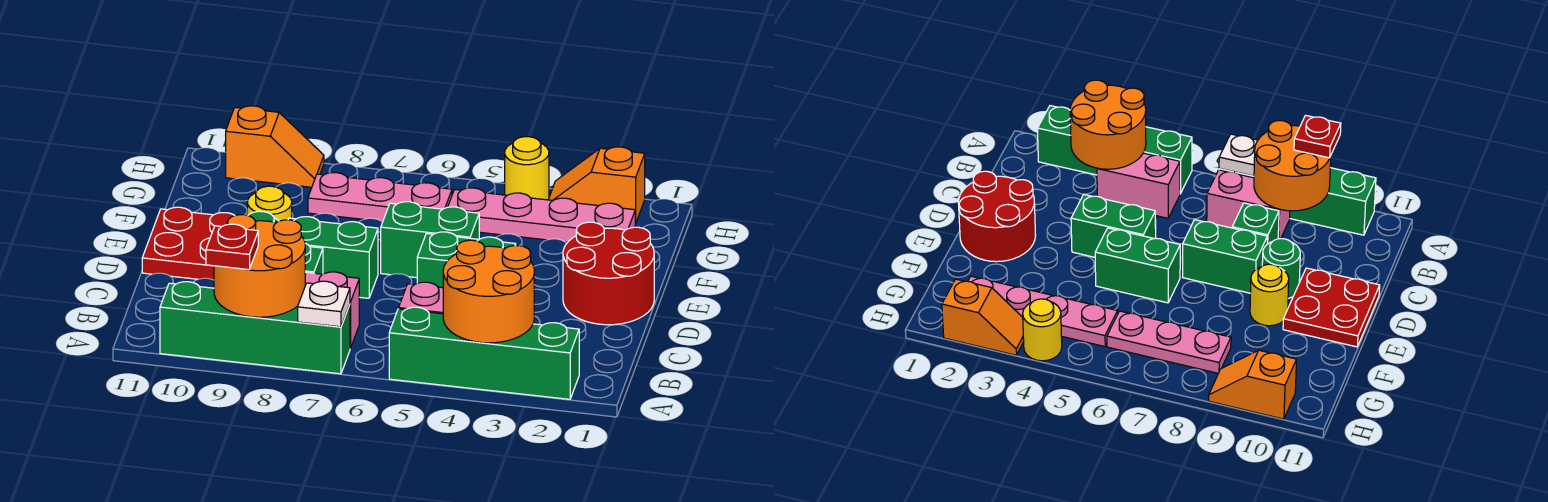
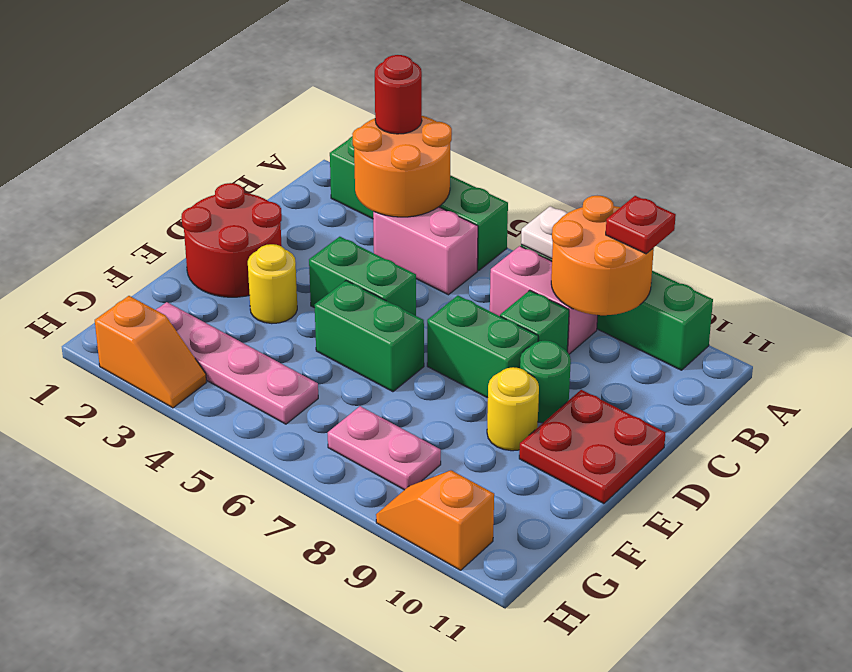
none -> red 1x1 round brick [375,55,422,134]
pink 1x3 plate [308,173,452,221] -> pink 1x2 plate [328,406,441,490]
yellow 1x1 round brick [505,137,549,200] -> yellow 1x1 round brick moved to [248,244,297,324]

